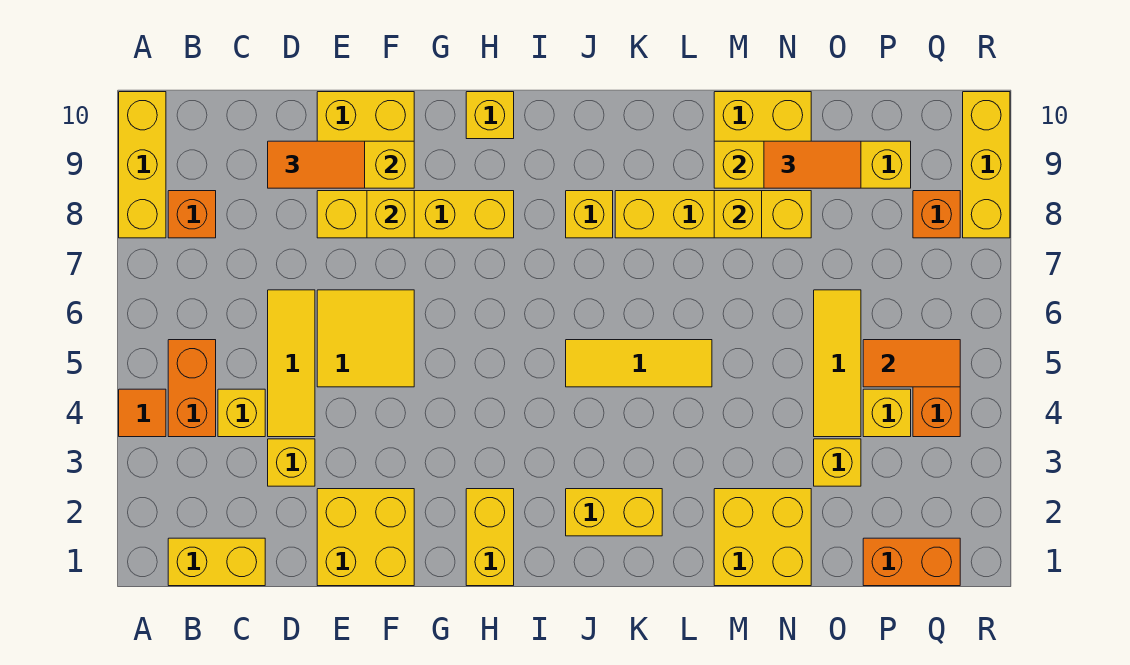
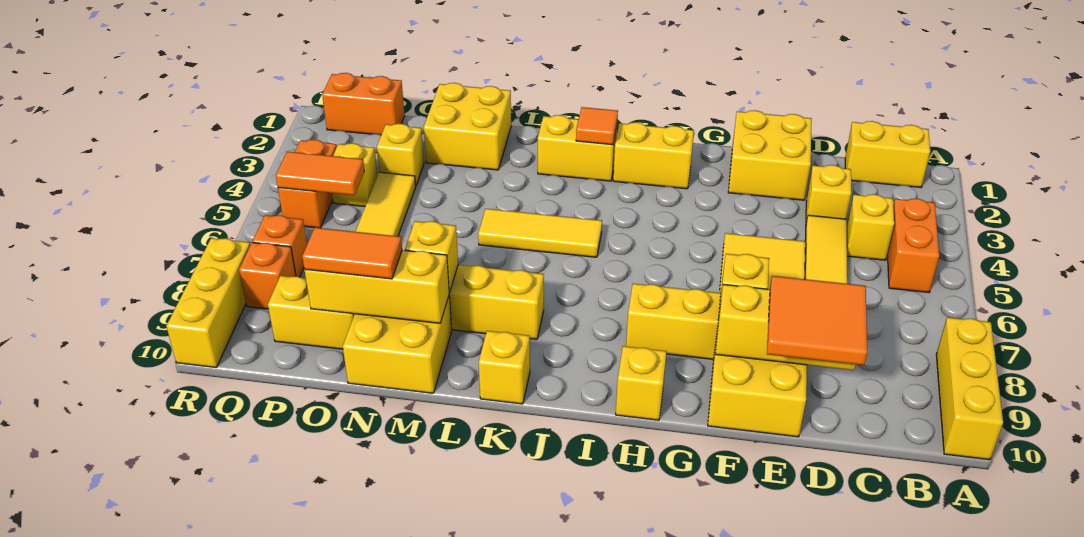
orange 1x1 tile [119,389,166,437] -> orange 1x1 tile moved to [576,107,618,145]
orange 1x1 brick [168,191,216,238] -> orange 1x1 brick moved to [253,215,307,277]
orange 1x2 tile [268,141,365,188] -> orange 2x2 tile [767,276,867,365]
yellow 1x2 brick [466,489,514,586] -> yellow 1x2 brick turned to [613,122,694,189]
yellow 1x1 brick [566,191,613,238] -> yellow 1x1 brick moved to [479,331,530,404]

